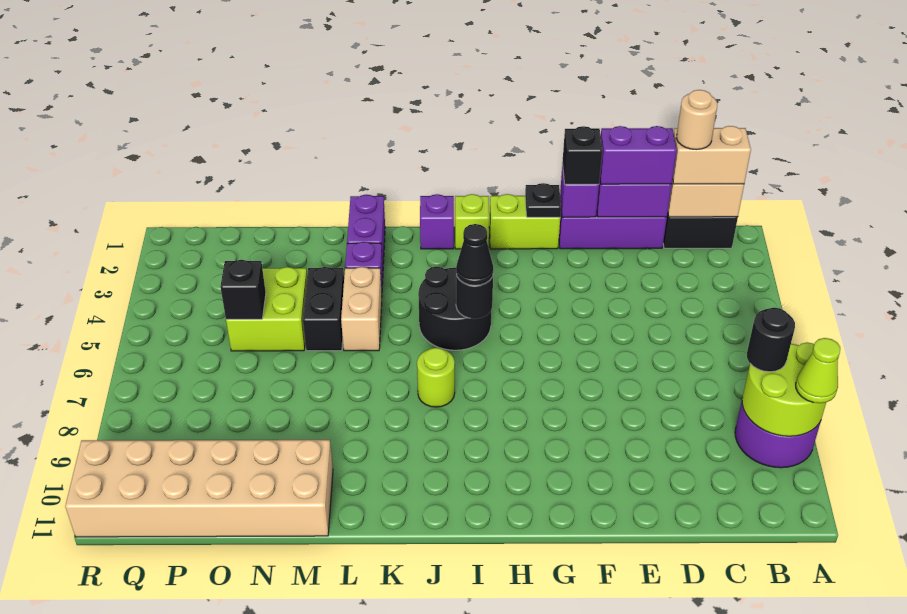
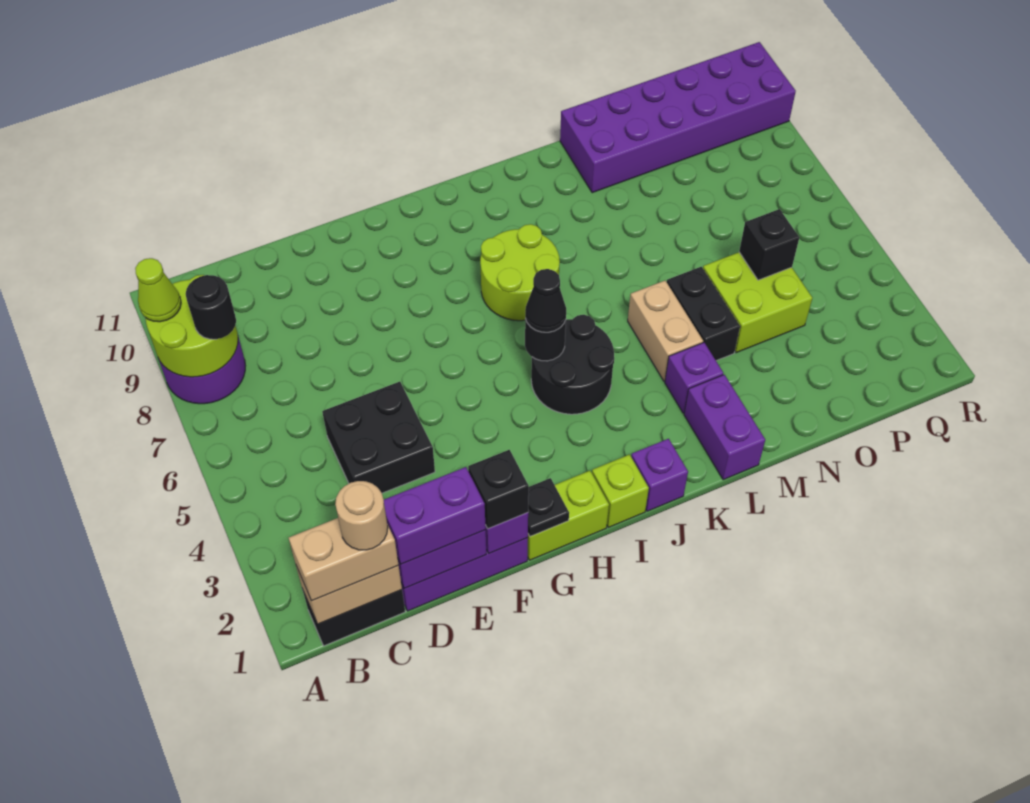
none -> black 2x2 brick [322,382,435,493]
lime 1x1 round brick [417,348,455,407] -> lime 2x2 round brick [480,224,560,321]
tan 2x6 brick [65,440,333,537] -> purple 2x6 brick [560,42,796,193]

